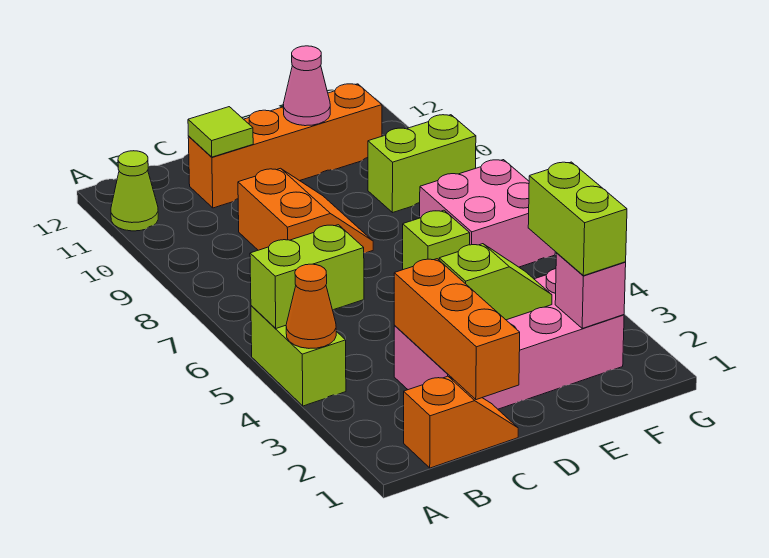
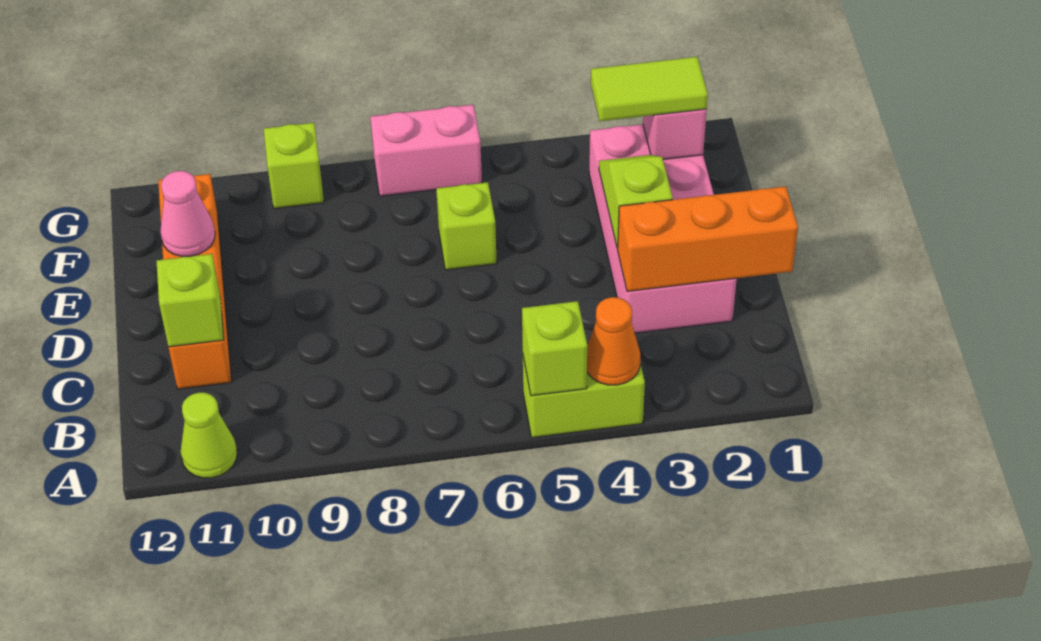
lime 1x2 brick [250,225,364,328] -> lime 1x1 brick [522,301,587,396]
orange 1x2 slope [404,376,518,468] -> none
orange 2x2 slope [238,168,373,253] -> none
lime 1x1 tile [188,107,253,157] -> lime 1x1 brick [157,254,224,347]
lime 1x2 brick [528,162,627,276] -> lime 1x2 tile [591,57,708,121]
pink 2x2 brick [420,160,555,267] -> pink 1x2 brick [370,105,482,196]
lime 1x2 brick [368,115,476,213] -> lime 1x1 brick [264,123,324,208]

